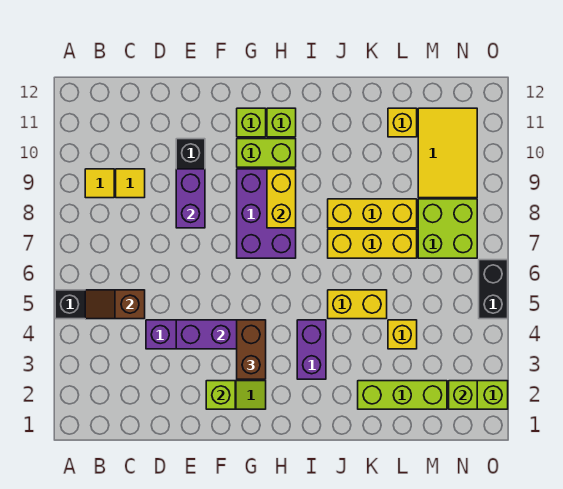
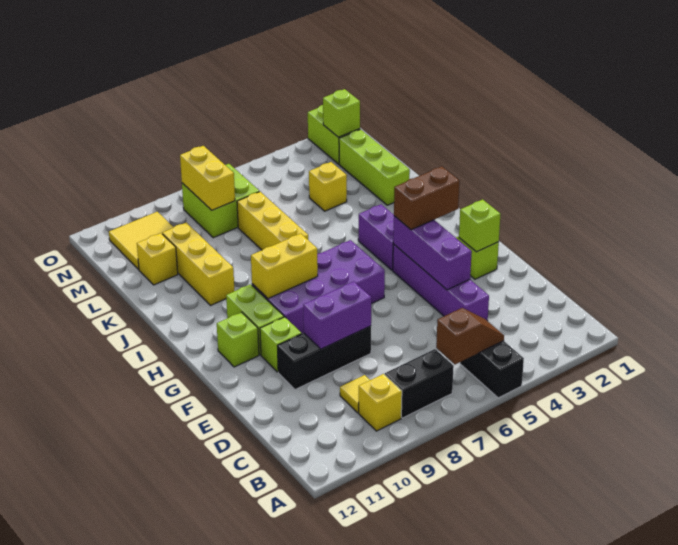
brown 1x2 slope [85,290,145,319] -> brown 1x2 slope turned to [436,308,504,364]
yellow 1x1 tile [85,169,114,198] -> yellow 1x1 brick [358,374,402,431]
purple 2x3 brick [237,169,296,258] -> purple 2x4 brick [252,240,385,334]
lime 1x1 brick [267,108,296,137] -> lime 1x1 brick moved to [260,317,302,372]
purple 1x2 brick [297,320,326,379] -> purple 1x2 brick turned to [358,204,394,270]
yellow 1x2 brick [328,290,387,319] -> yellow 1x2 brick moved to [180,146,235,210]
yellow 1x3 brick [328,199,417,228] -> yellow 1x3 brick moved to [162,223,234,305]
yellow 2x3 tile [418,108,477,198] -> yellow 2x2 tile [109,212,173,270]
black 1x2 brick [479,260,508,319] -> black 1x2 brick moved to [385,349,454,418]

